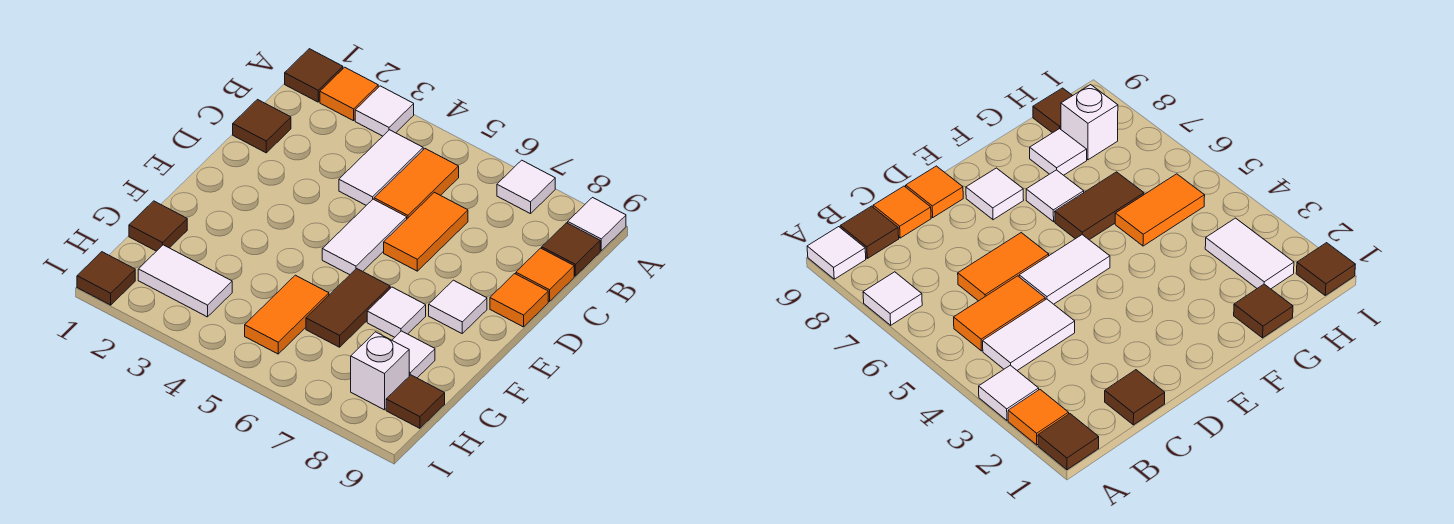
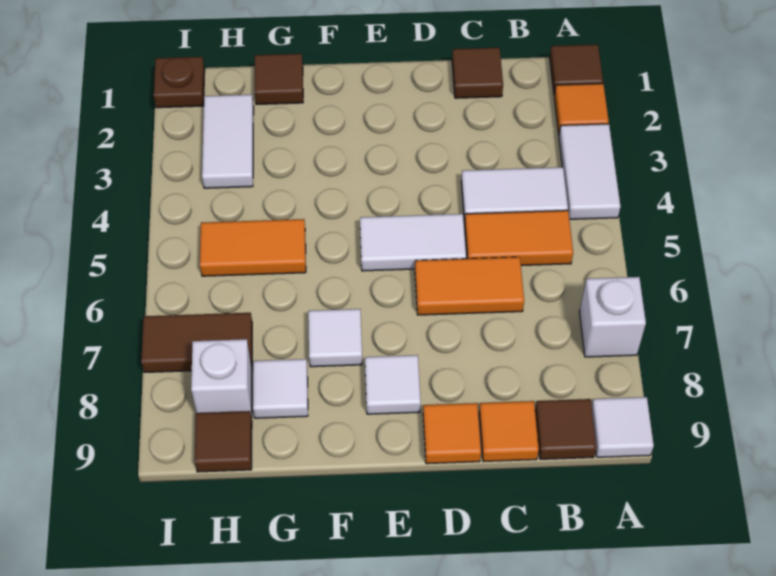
white 1x1 tile [355,86,414,136] -> white 1x2 tile [559,124,621,219]
white 1x1 tile [497,160,555,214] -> white 1x1 brick [580,277,646,357]
brown 1x2 tile [306,269,390,347] -> brown 1x2 tile moved to [141,313,252,372]
brown 1x1 tile [77,252,135,305] -> brown 1x1 plate [154,57,205,108]

